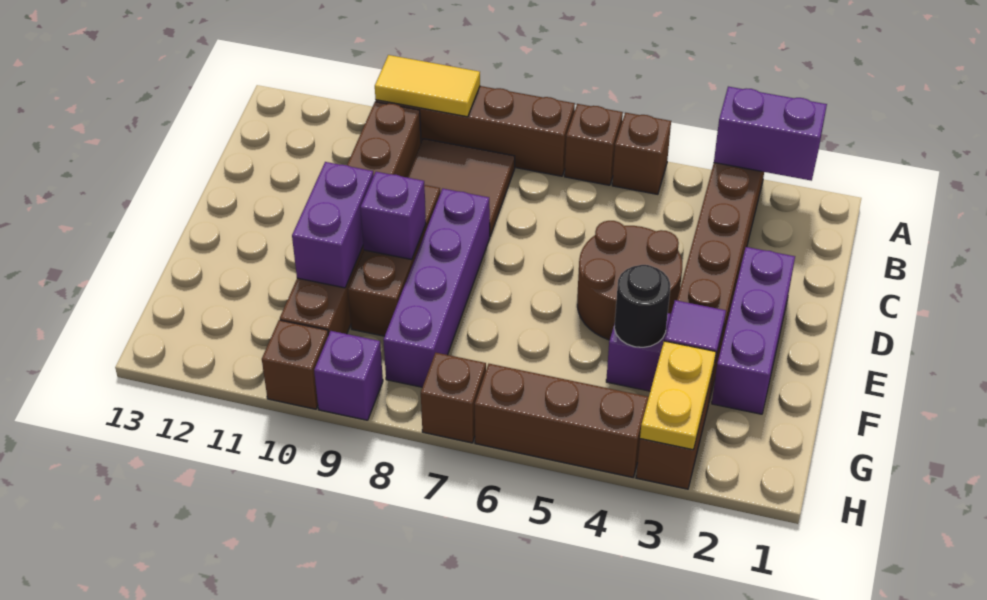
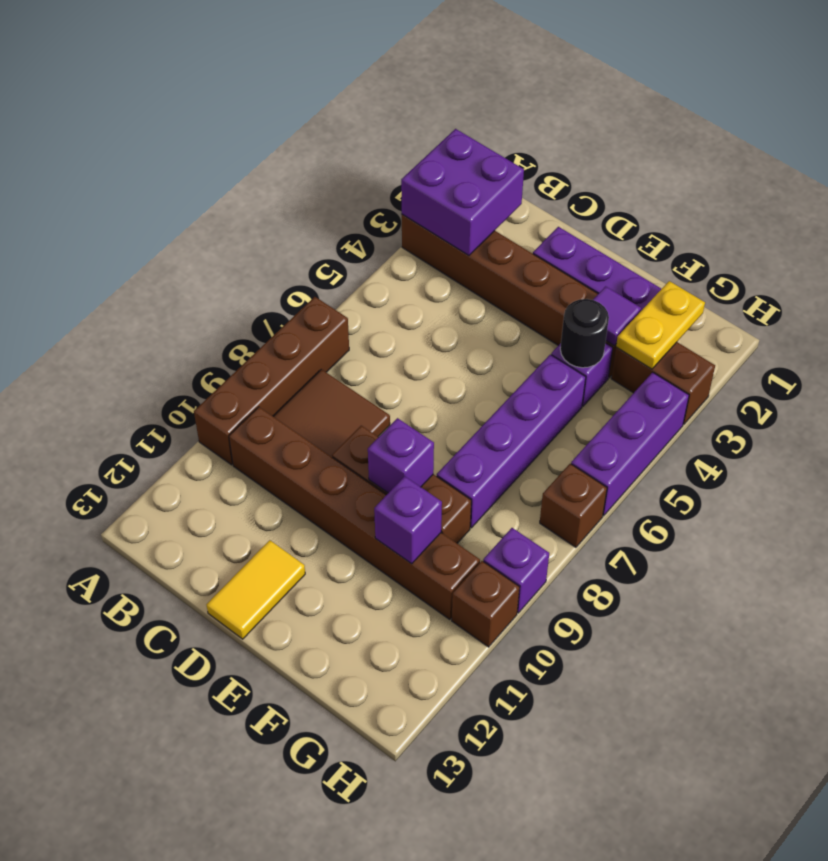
purple 1x2 brick [714,87,827,181] -> purple 2x2 brick [401,129,524,256]
brown 1x1 brick [612,113,671,194] -> none
brown 1x1 brick [565,104,623,185] -> none
yellow 1x2 tile [375,55,480,117] -> yellow 1x2 tile moved to [207,540,305,639]
brown 2x2 round brick [577,221,682,340] -> none
purple 1x4 brick [383,189,490,387] -> purple 1x4 brick turned to [437,354,586,528]
purple 1x2 brick [292,162,373,288] -> purple 1x1 brick [374,476,442,564]
yellow 1x2 plate [640,341,716,450] -> yellow 1x2 plate turned to [616,281,705,369]
brown 1x3 brick [475,364,648,477] -> purple 1x3 brick [571,372,689,516]

